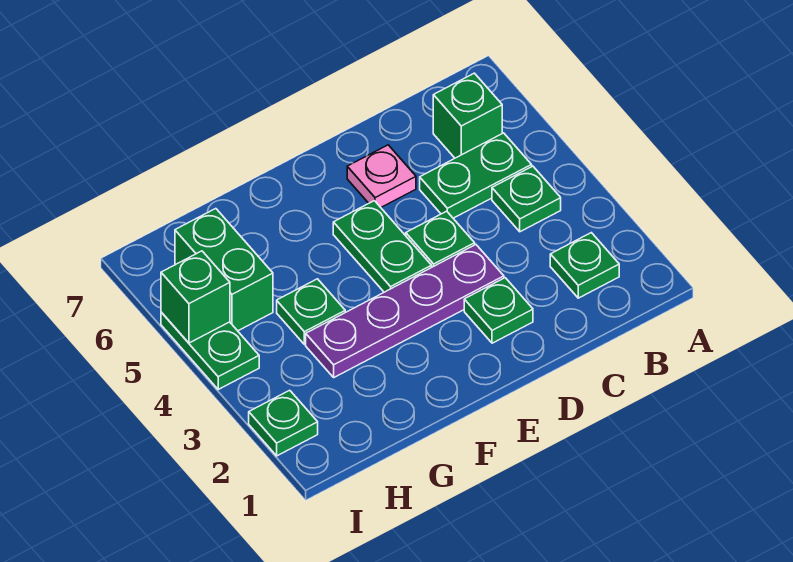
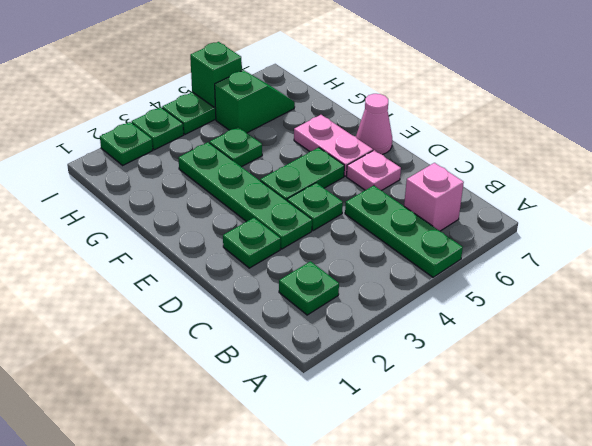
green 1x1 plate [492,166,561,232] -> green 1x1 plate moved to [132,107,184,150]
green 1x2 plate [420,133,532,218] -> green 1x3 plate [345,186,463,277]
green 1x1 brick [433,73,502,158] -> pink 1x1 brick [404,163,464,231]
purple 1x4 plate [306,245,504,377] -> green 1x4 plate [179,142,312,249]
none -> pink 1x2 plate [294,115,373,176]
none -> pink 1x1 cone [356,94,392,155]
green 1x2 brick [175,209,273,331] -> green 1x2 slope [215,70,295,133]

